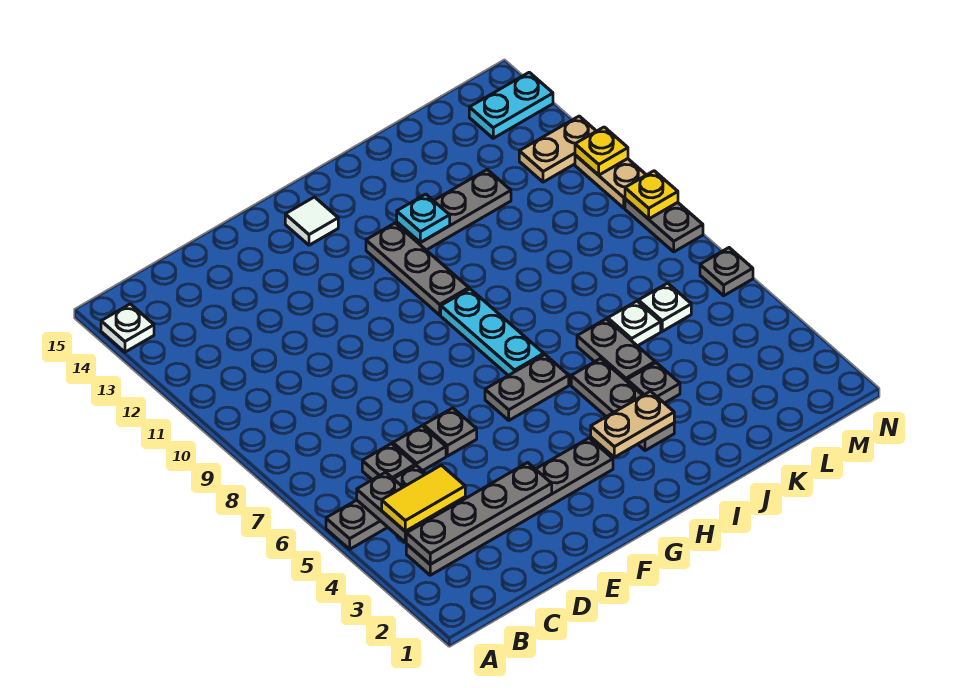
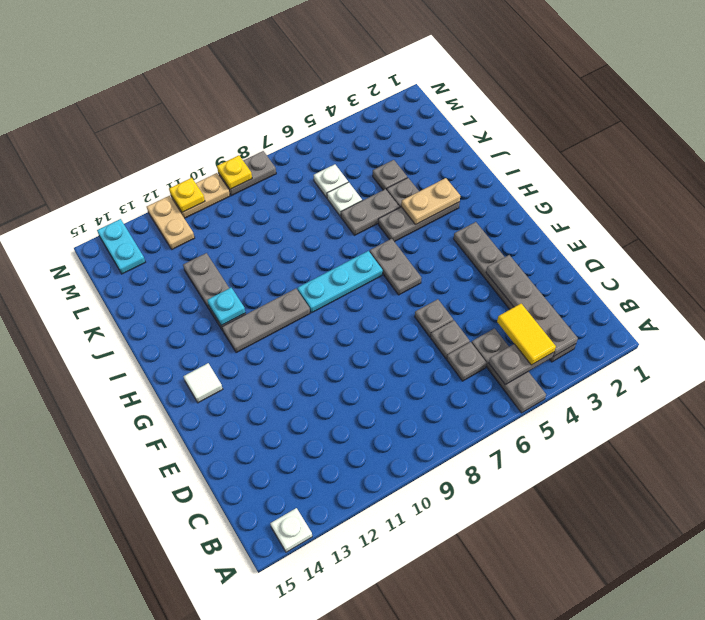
tan 1x2 plate [591,391,674,457] -> tan 1x2 plate turned to [401,178,460,225]
grey 1x1 plate [700,248,753,296] -> grey 1x1 plate moved to [373,160,407,190]

